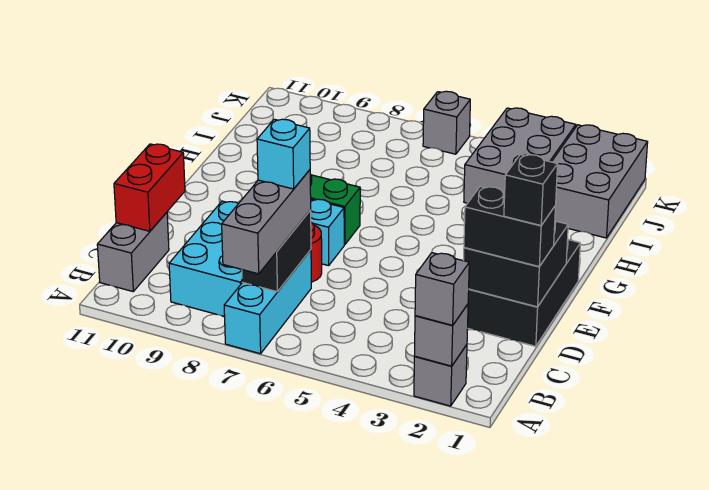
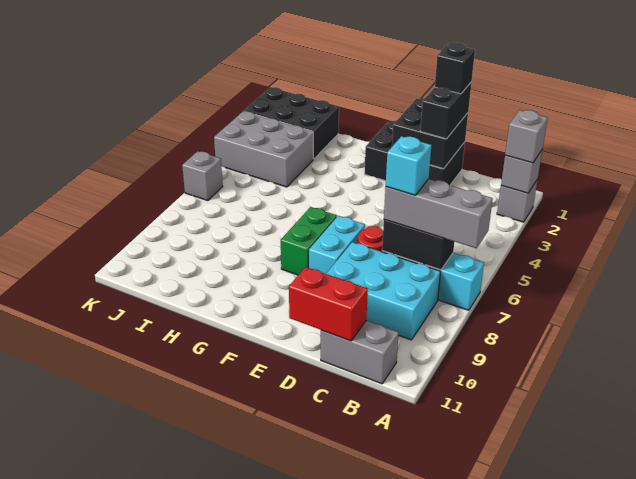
grey 2x3 brick [552,125,648,238] -> black 2x3 brick [243,87,339,159]

